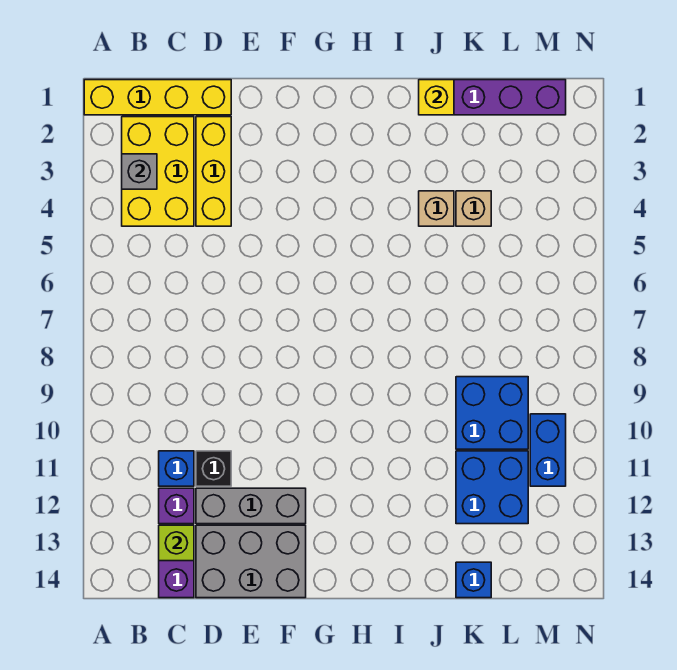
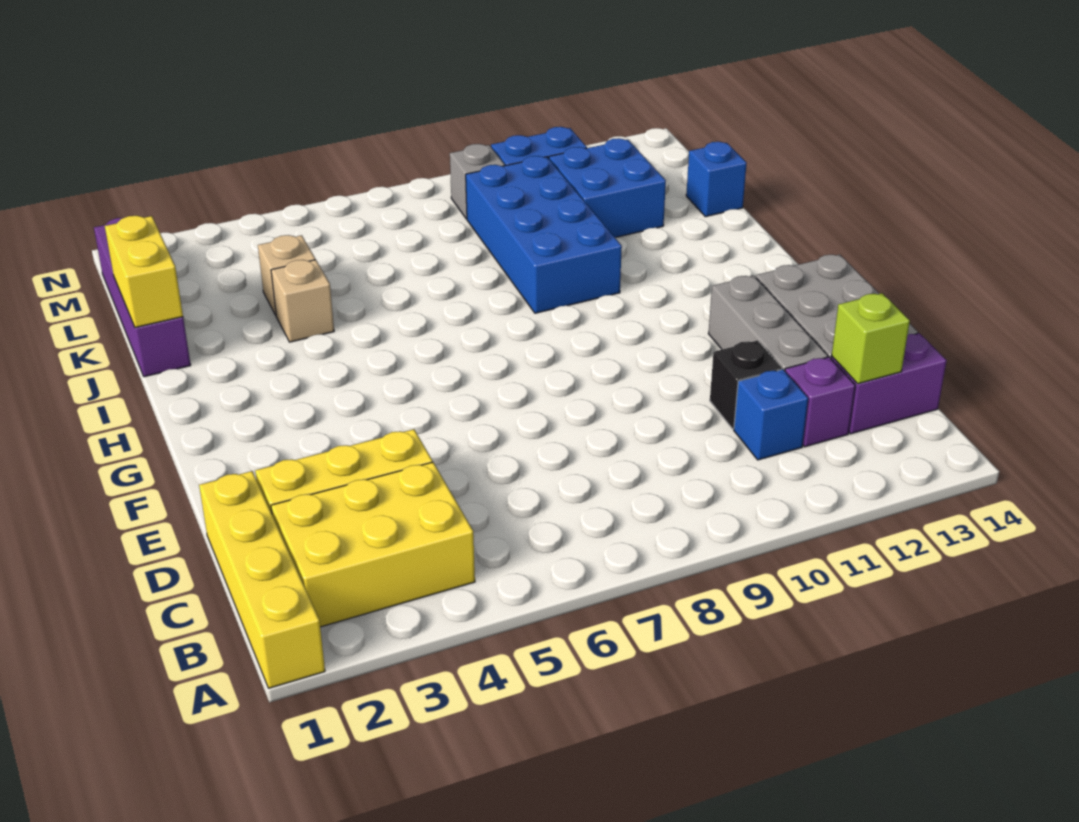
grey 1x1 brick [122,154,157,189] -> grey 1x1 brick moved to [450,144,505,219]
yellow 1x1 brick [419,80,454,115] -> yellow 1x2 brick [105,216,183,328]
blue 2x2 brick [456,377,528,449] -> blue 2x4 brick [466,156,622,313]

